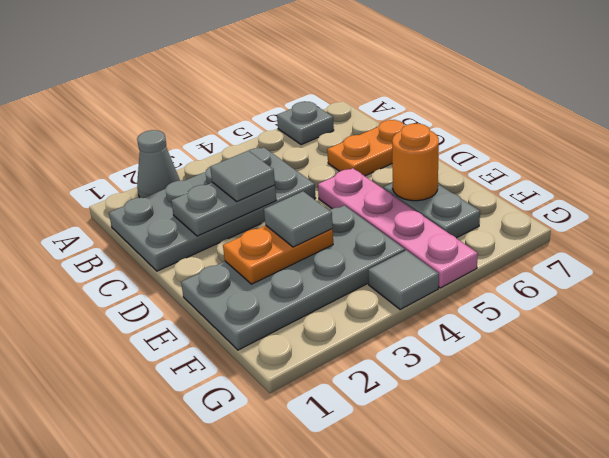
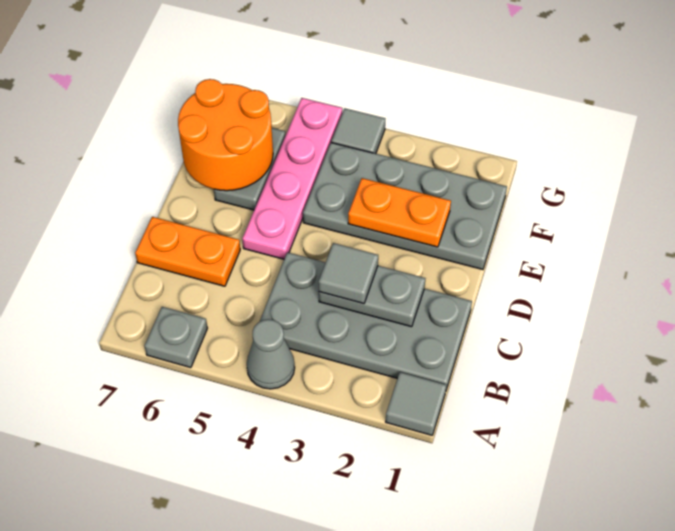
grey 1x1 cone [137,130,180,198] -> grey 1x1 cone moved to [247,319,295,389]
grey 1x1 tile [264,191,333,247] -> grey 1x1 tile moved to [386,372,446,435]
orange 1x1 round brick [392,123,439,201] -> orange 2x2 round brick [178,79,273,191]

